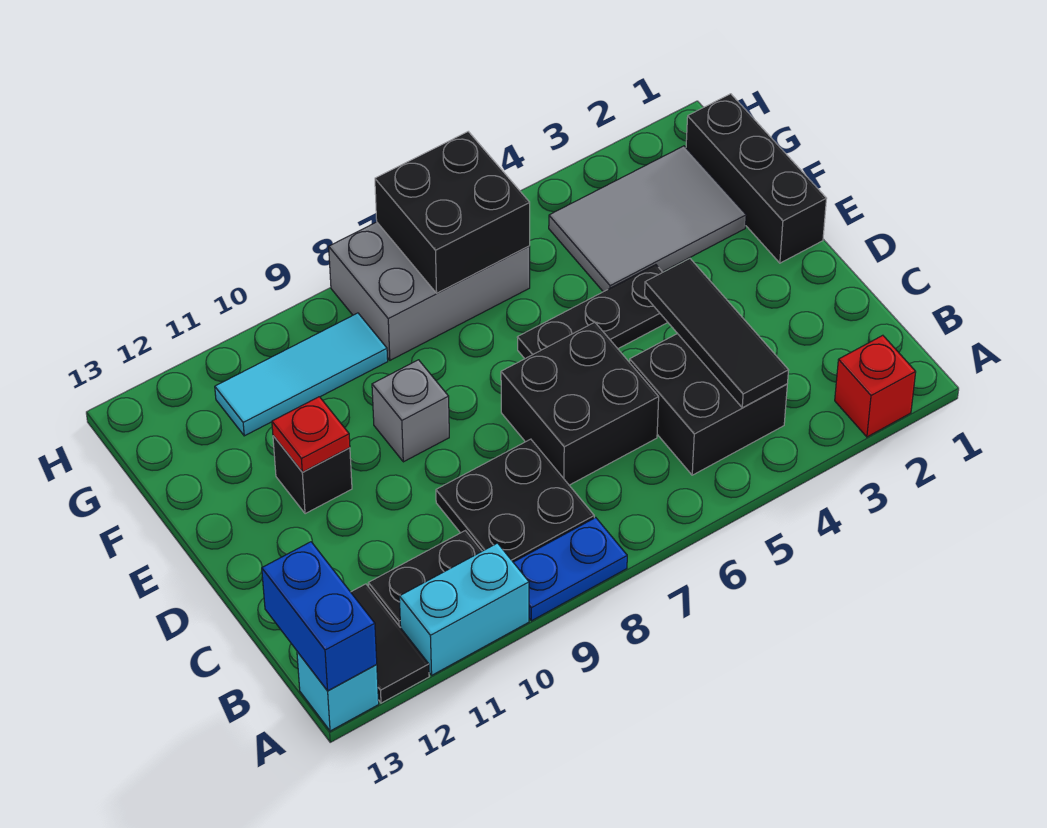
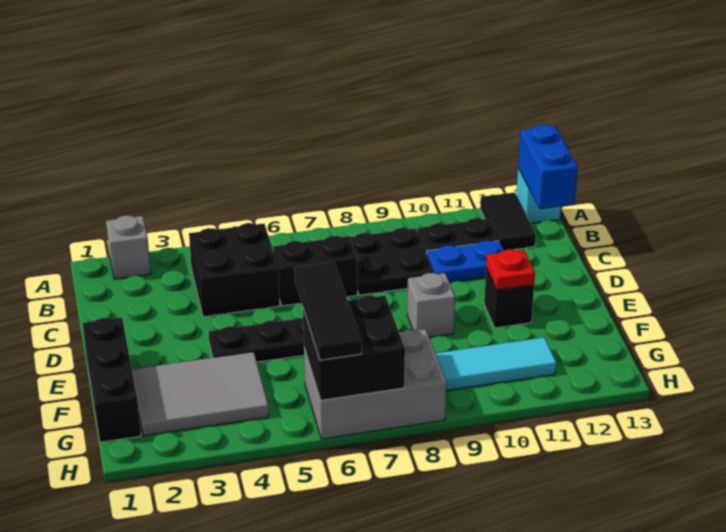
red 1x1 brick [835,335,916,437] -> grey 1x1 brick [106,216,151,279]
blue 1x2 plate [513,518,627,621] -> blue 1x2 plate moved to [427,241,504,283]
cyan 1x2 brick [399,543,529,675] -> none
black 1x3 tile [645,259,789,408] -> black 1x3 tile moved to [294,262,362,360]
black 2x2 brick [501,322,659,485] -> black 1x2 brick [273,236,357,306]

